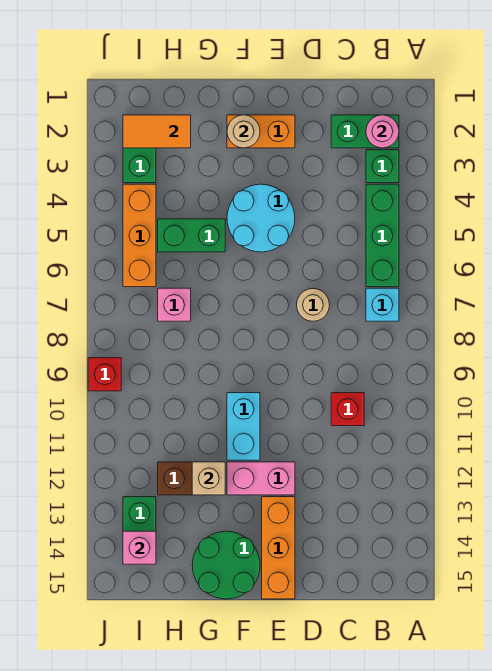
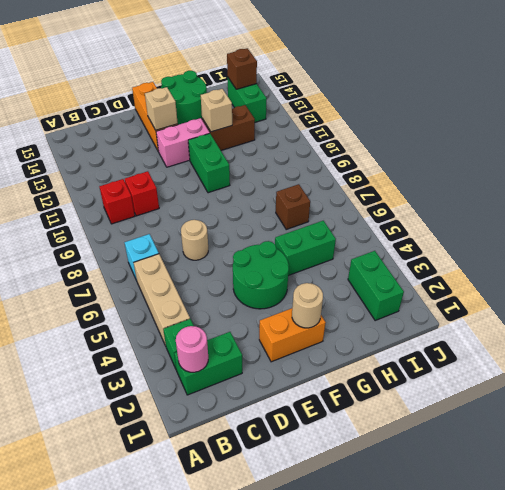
green 1x3 brick [366,184,399,287] -> tan 1x3 brick [134,254,190,346]
cyan 2x2 round brick [227,184,295,252] -> green 2x2 round brick [233,241,289,309]
none -> tan 1x1 brick [145,87,178,130]
cyan 1x2 brick [227,393,260,460] -> green 1x2 brick [188,133,230,193]
orange 1x2 tile [123,115,191,148] -> none
pink 1x1 brick [158,288,191,321] -> brown 1x1 brick [276,184,310,229]
orange 1x3 brick [123,184,156,287] -> none
pink 1x1 brick [123,531,156,564] -> brown 1x1 brick [227,48,257,89]
red 1x1 brick [88,358,121,391] -> red 1x1 brick moved to [99,179,135,224]

